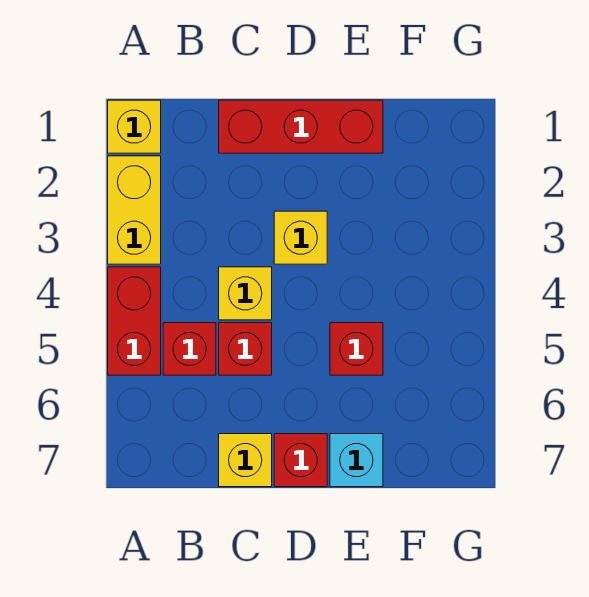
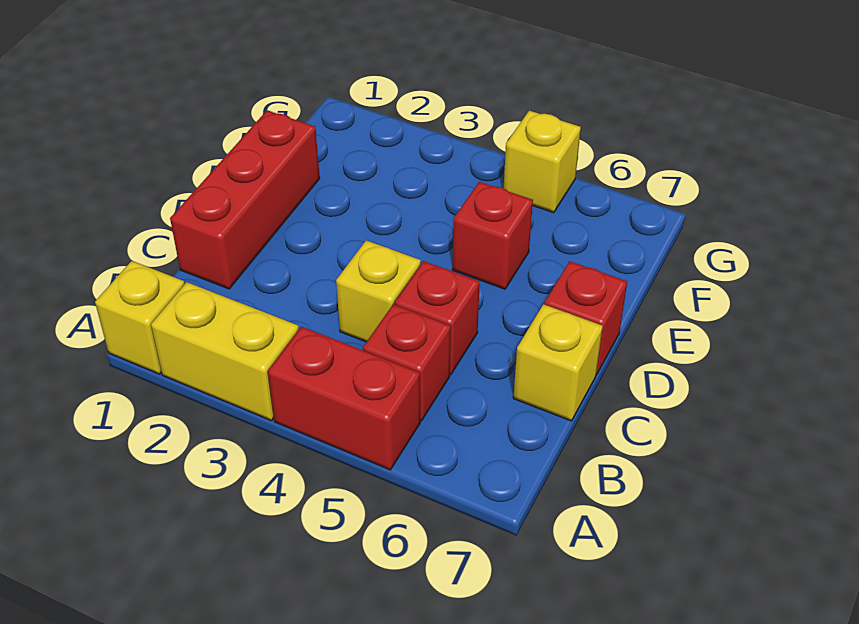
yellow 1x1 brick [274,211,327,264] -> yellow 1x1 brick moved to [504,110,581,213]
cyan 1x1 brick [330,434,383,487] -> none

